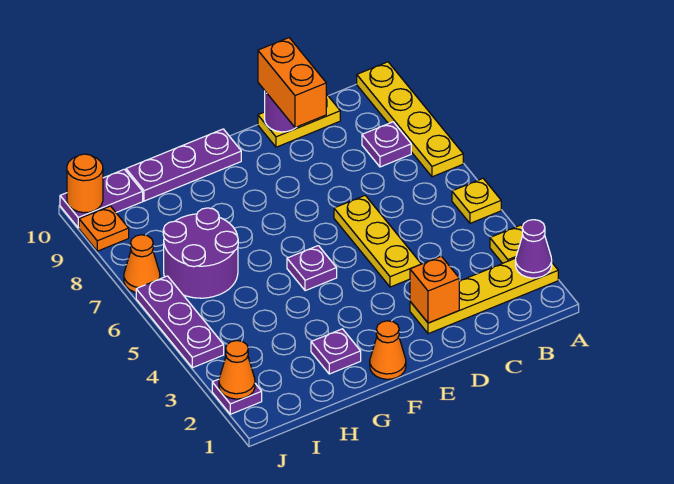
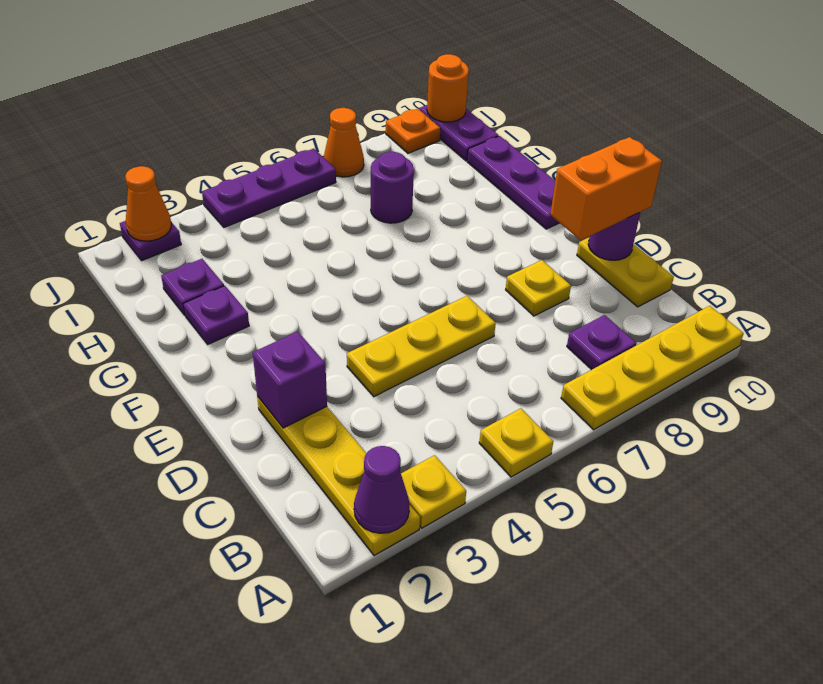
orange 1x1 brick [410,256,459,323] -> purple 1x1 brick [253,332,327,428]
none -> yellow 1x1 plate [506,260,571,316]
orange 1x1 cone [370,321,406,379] -> none
purple 1x1 plate [287,246,337,291] -> purple 1x1 plate moved to [161,259,224,315]
purple 2x2 round brick [163,208,238,298] -> purple 1x1 round brick [371,152,414,223]

